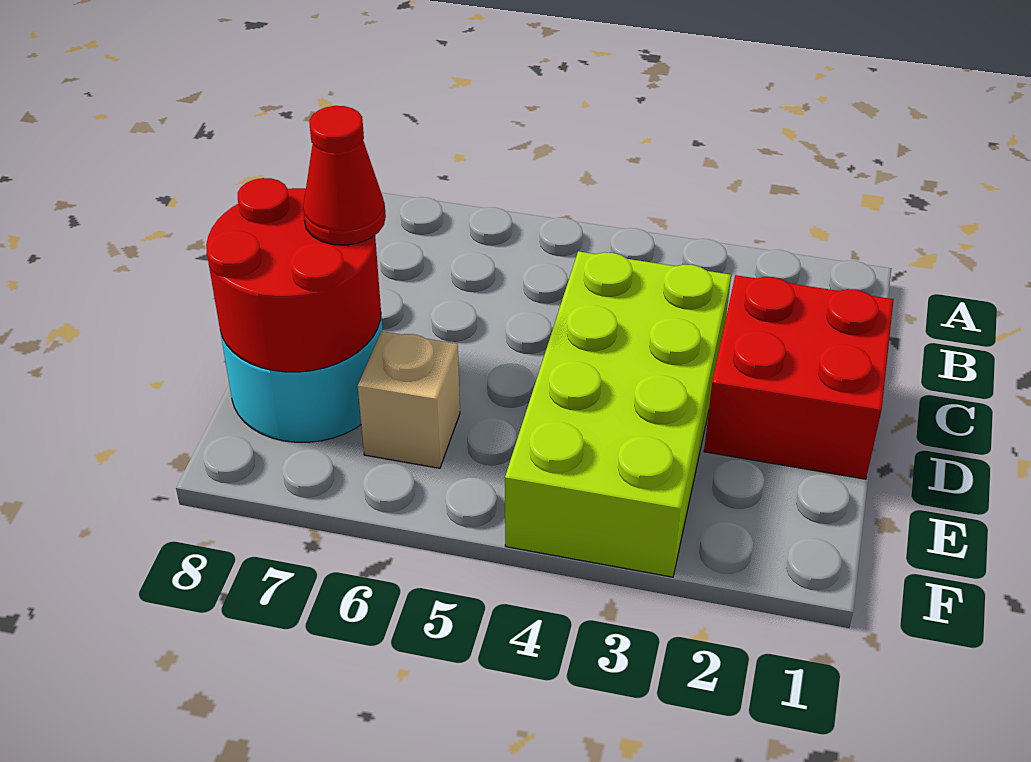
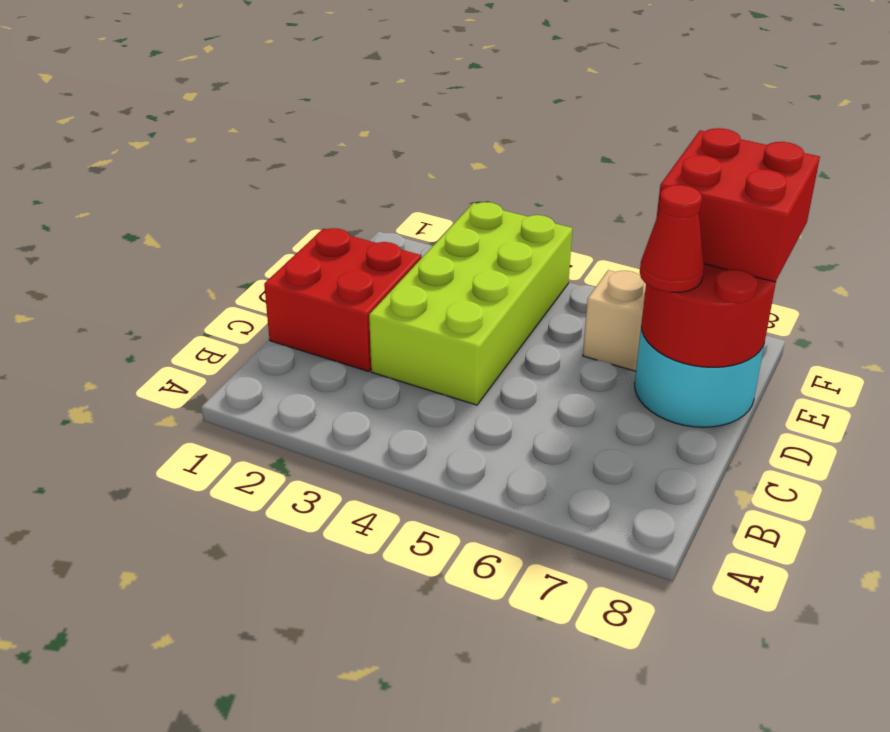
none -> red 2x2 brick [657,128,820,282]

